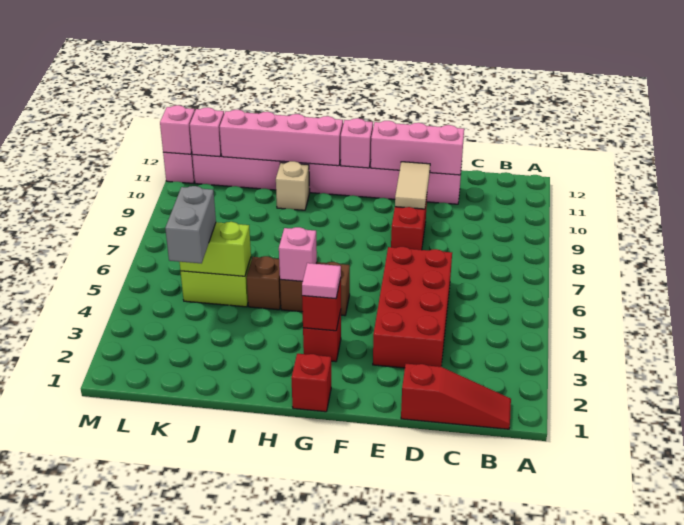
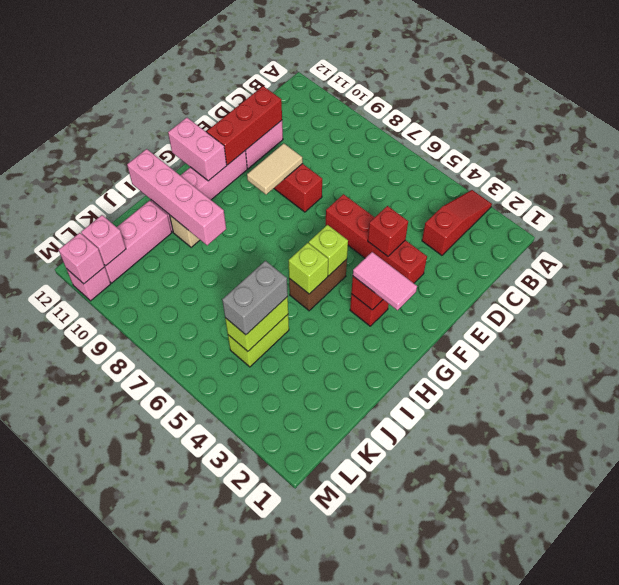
red 1x3 slope [401,364,511,429] -> red 1x3 slope moved to [422,190,492,255]
red 2x4 brick [373,247,452,368] -> red 1x4 brick [326,194,427,283]
pink 1x3 brick [371,121,464,175] -> red 1x3 brick [207,86,282,165]
tan 1x2 tile [395,162,430,209] -> tan 1x2 tile turned to [247,143,303,195]
red 1x1 brick [291,354,331,412] -> red 1x1 brick moved to [368,206,408,256]
pink 1x1 tile [302,263,341,299] -> pink 1x2 tile [353,252,417,310]
none -> lime 1x1 brick [309,225,348,276]
pink 1x1 brick [341,118,373,168] -> pink 1x2 brick [168,118,227,181]
pink 1x1 brick [279,227,317,281] -> lime 1x1 brick [289,243,328,294]
pink 1x4 brick [220,110,343,166] -> pink 1x4 brick turned to [127,149,226,245]
brown 1x1 brick [247,256,281,310] -> none
grey 1x2 brick [165,186,216,263] -> grey 1x2 brick turned to [222,261,288,335]

